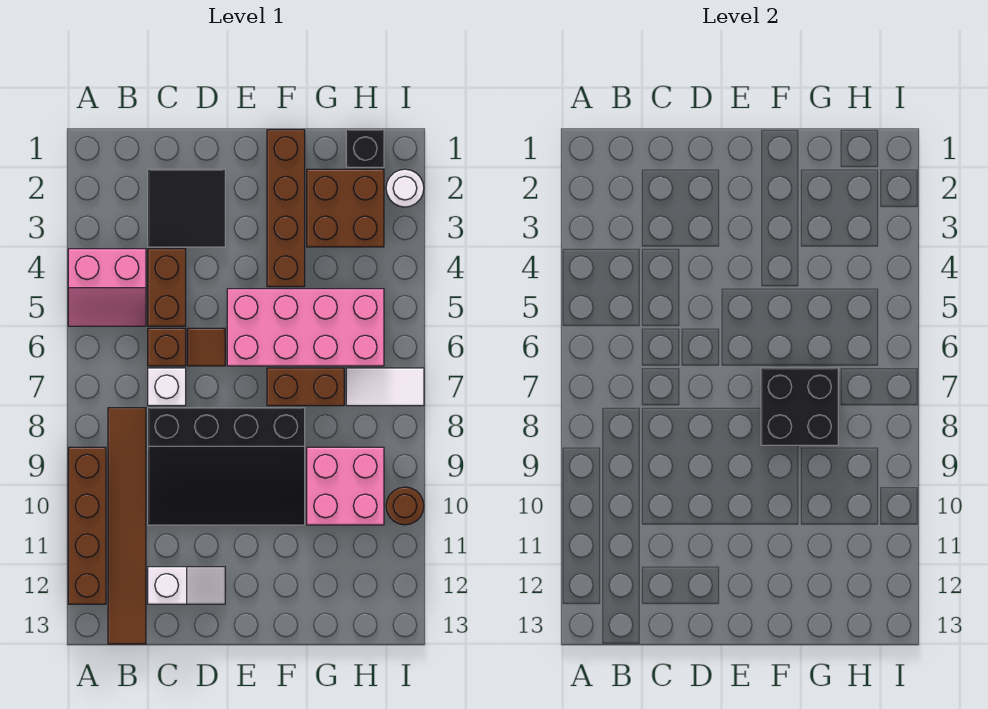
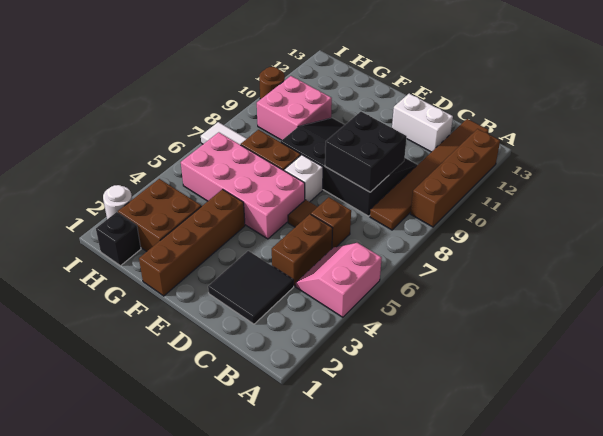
pink 2x2 slope [68,249,146,326] -> pink 2x2 slope turned to [296,243,382,317]
white 1x1 brick [148,368,186,406] -> white 1x1 brick moved to [284,155,323,202]
white 1x2 slope [148,567,225,604] -> white 1x2 brick [392,94,453,152]
black 2x2 brick [761,368,838,445] -> black 2x2 brick moved to [325,112,407,192]

